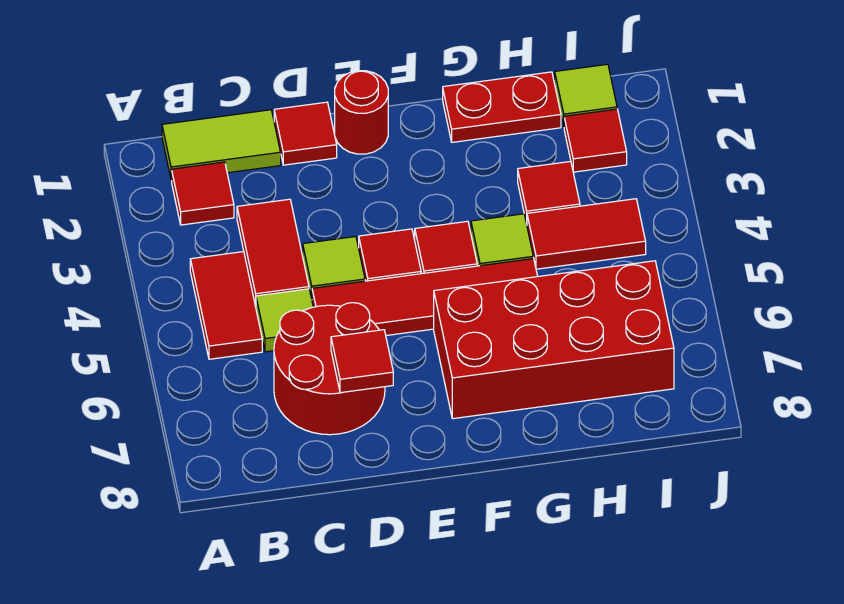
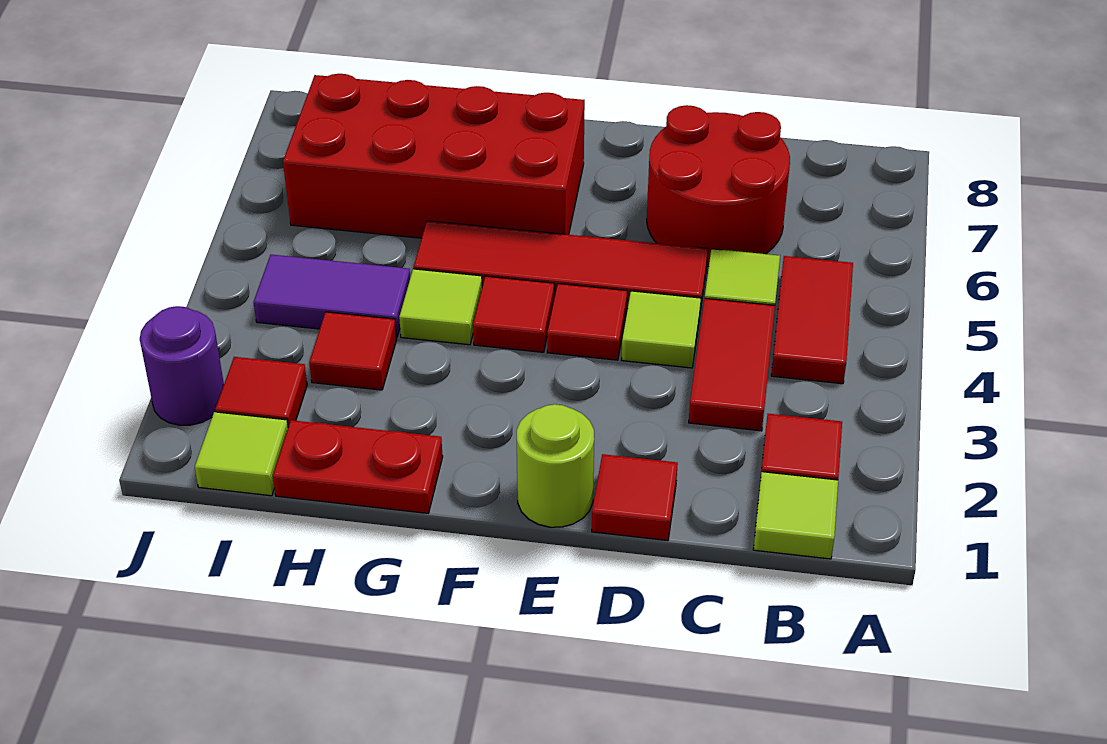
lime 1x2 tile [162,110,281,180] -> lime 1x1 tile [753,472,838,559]
red 1x1 tile [331,330,393,393] -> none
red 1x1 round brick [335,71,388,154] -> lime 1x1 round brick [517,404,594,527]
red 1x2 tile [527,199,646,269] -> purple 1x2 tile [254,255,410,337]
none -> purple 1x1 round brick [140,306,224,425]

